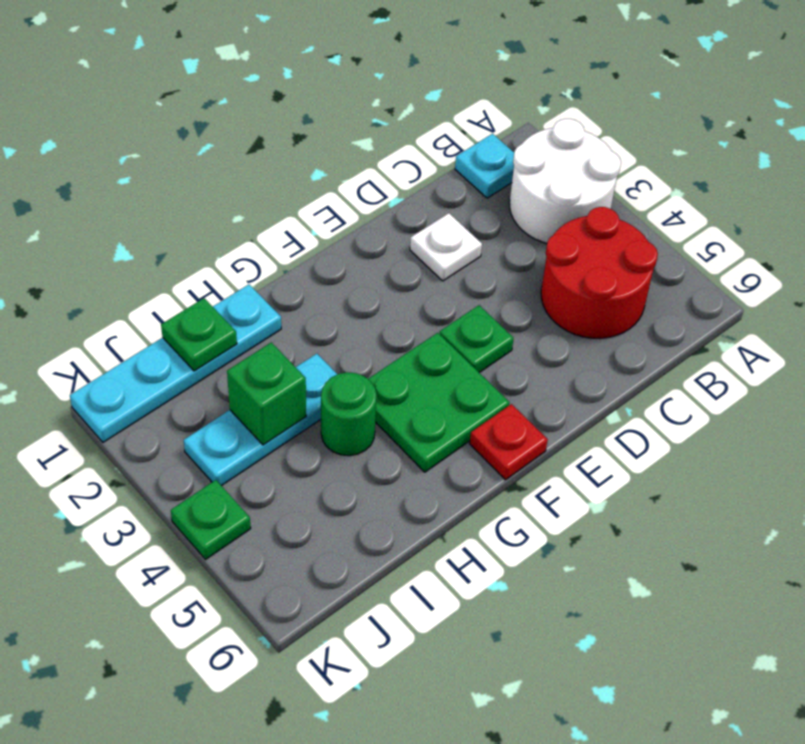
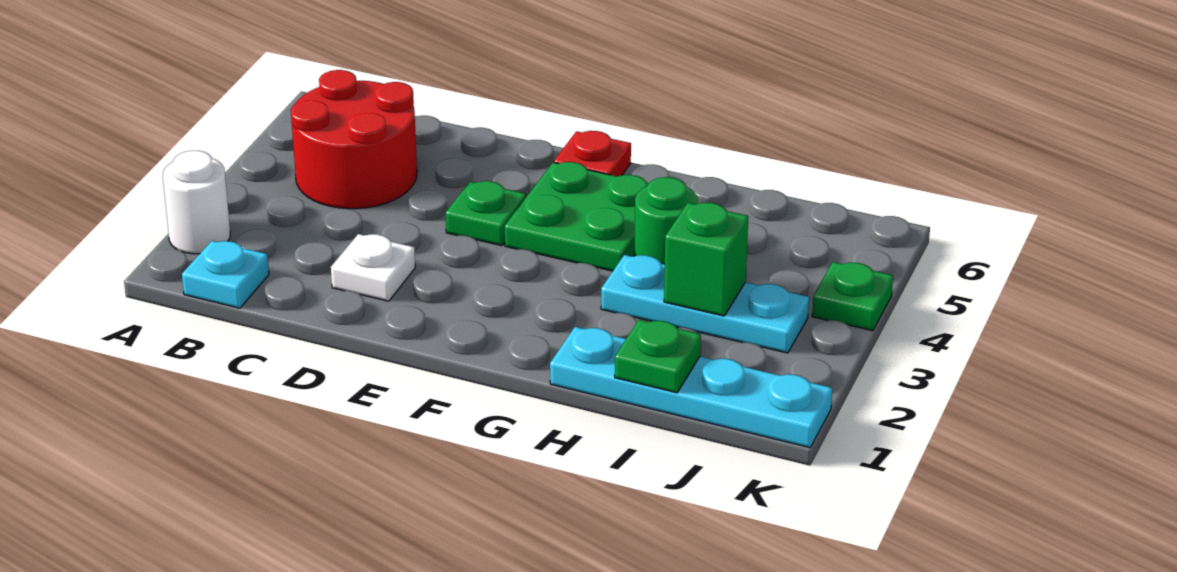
white 2x2 round brick [509,119,621,243] -> white 1x1 round brick [163,151,230,254]

